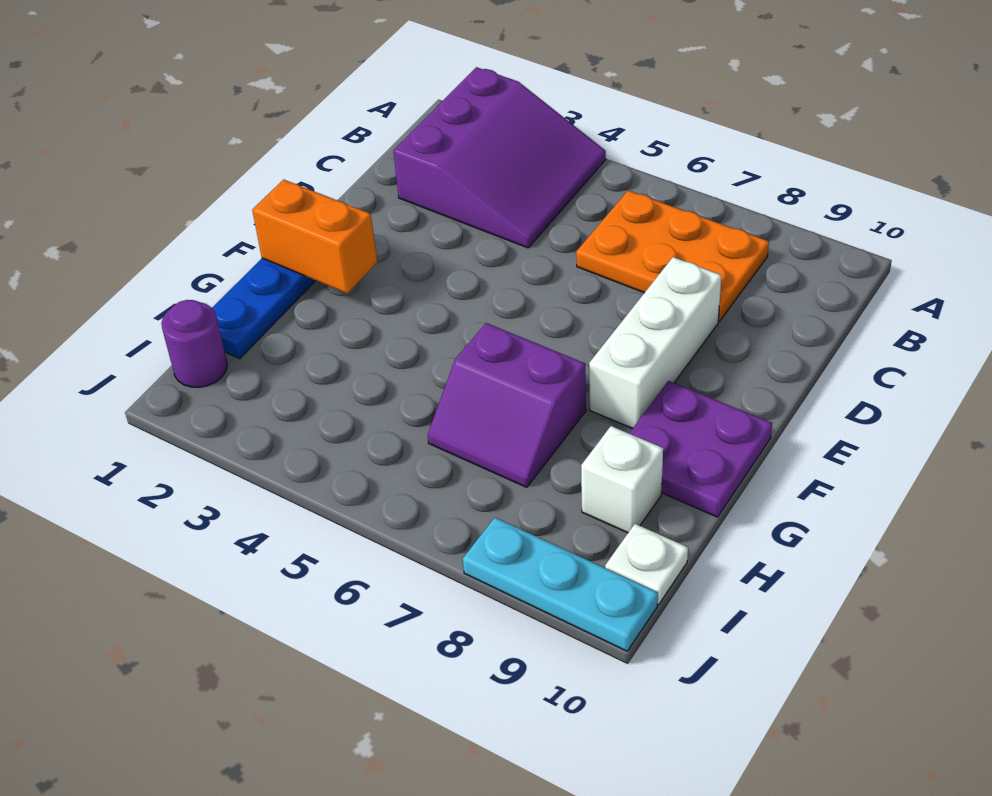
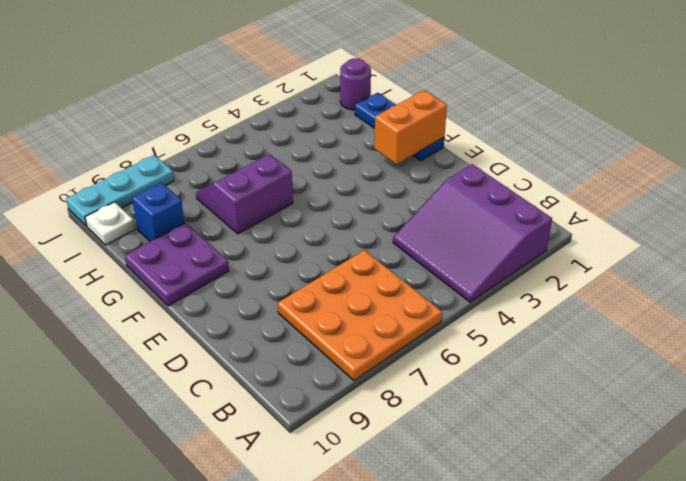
orange 2x3 plate [576,191,769,321] -> orange 3x3 plate [278,250,442,381]
white 1x3 brick [589,257,721,429] -> none
white 1x1 brick [581,426,663,533] -> blue 1x1 brick [132,183,184,242]

